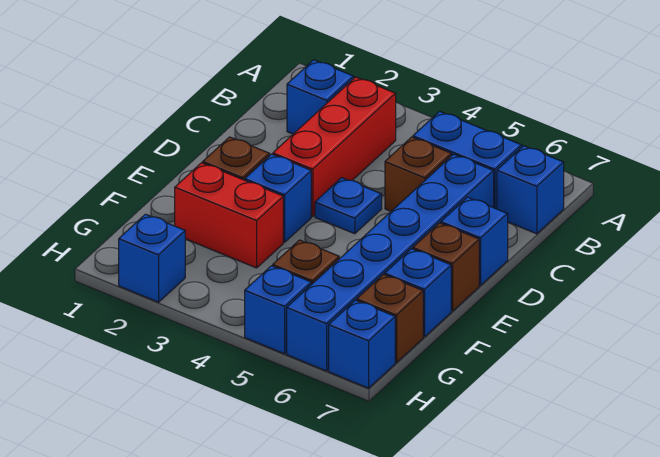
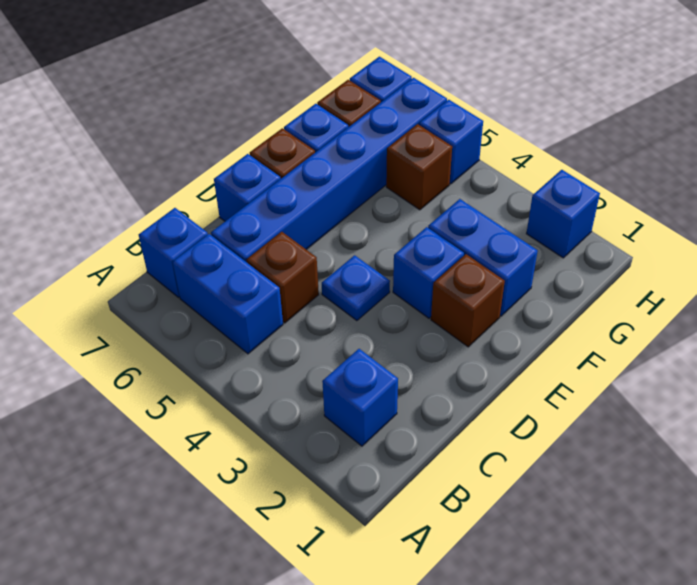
red 1x3 brick [273,77,396,217] -> none
red 1x2 brick [175,163,283,268] -> blue 1x2 brick [428,199,538,316]

